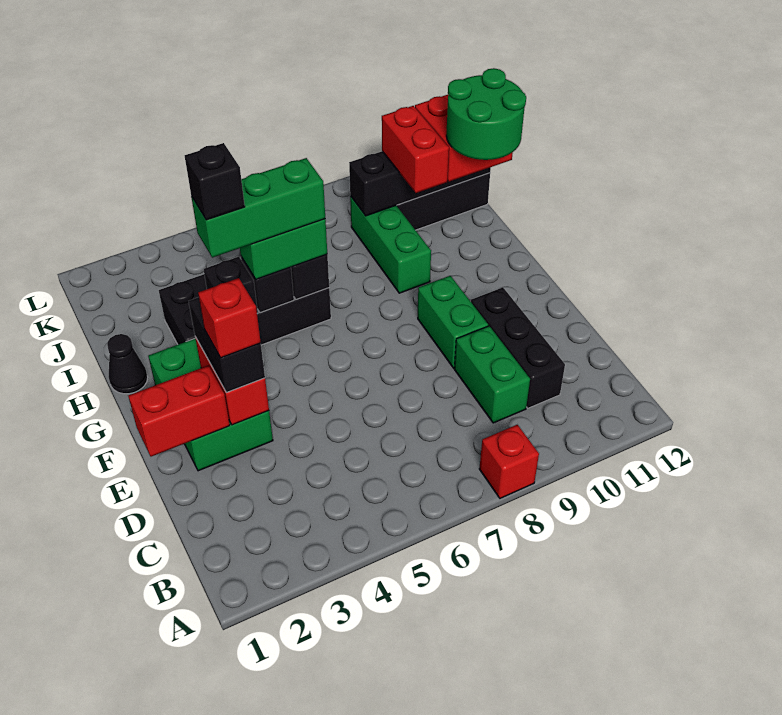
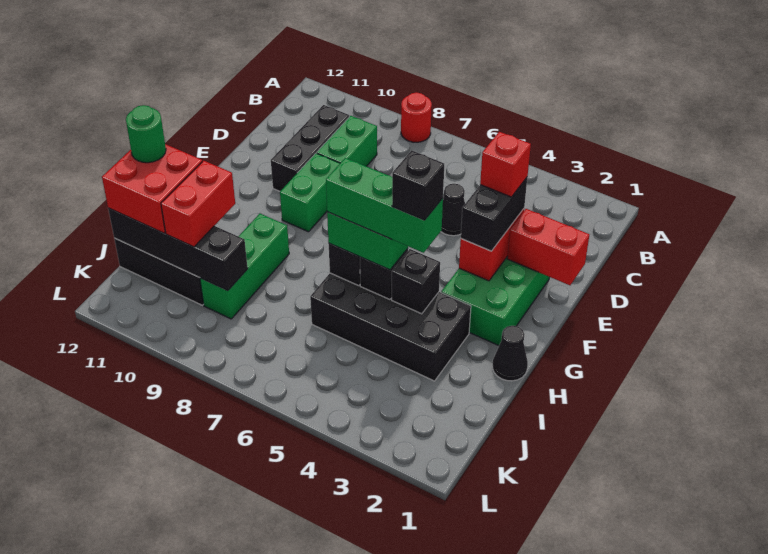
red 1x1 brick [479,425,539,498] -> red 1x1 round brick [401,92,432,142]
none -> black 1x1 cone [441,184,465,236]
green 2x2 round brick [446,68,526,160] -> green 1x1 round brick [126,105,166,163]

